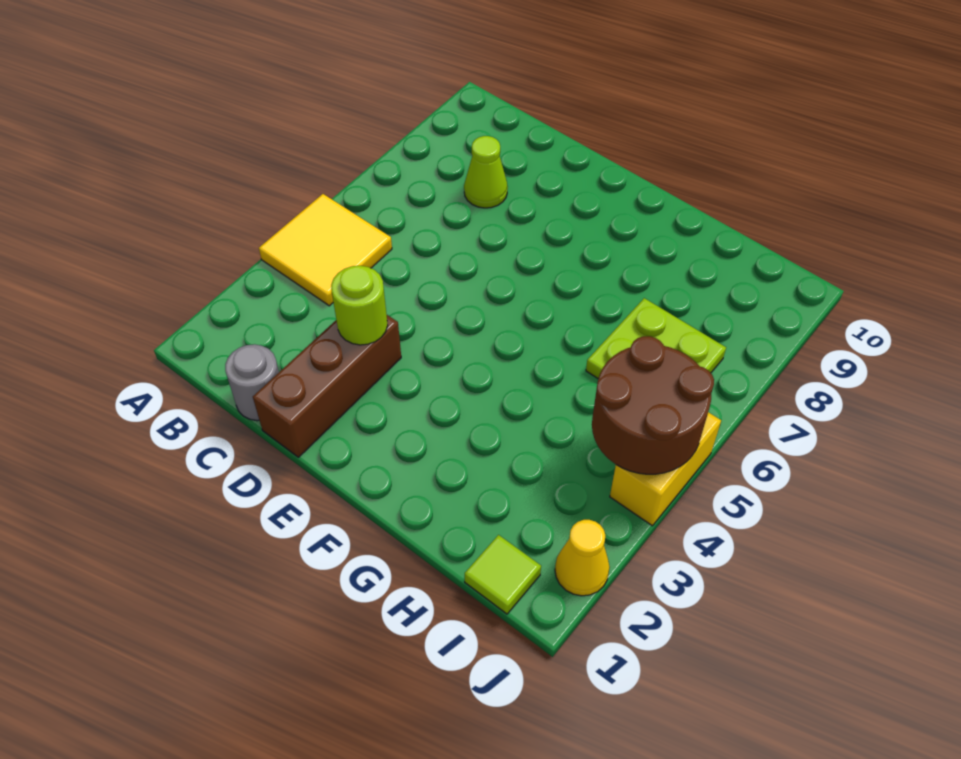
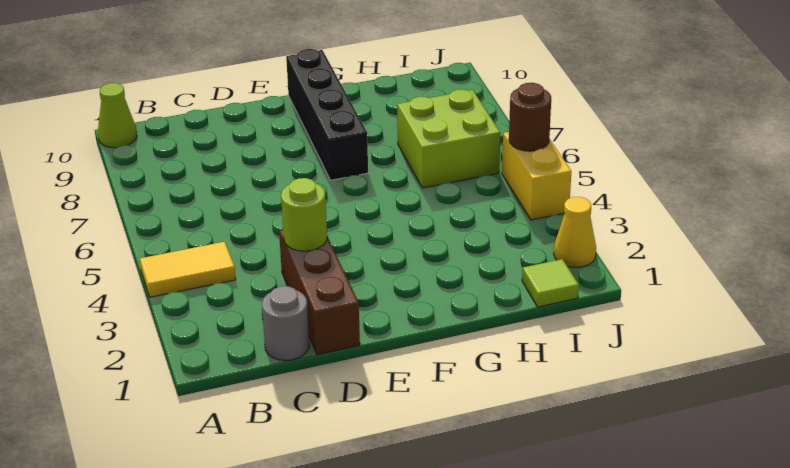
yellow 2x2 tile [259,194,392,306] -> yellow 1x2 tile [140,242,236,297]
lime 1x1 cone [464,136,508,208] -> lime 1x1 cone moved to [98,83,137,148]
none -> black 1x4 brick [286,49,368,180]
lime 2x2 plate [586,298,726,379] -> lime 2x2 brick [397,89,500,188]
brown 2x2 round brick [592,336,714,474] -> brown 1x1 round brick [509,83,551,151]

